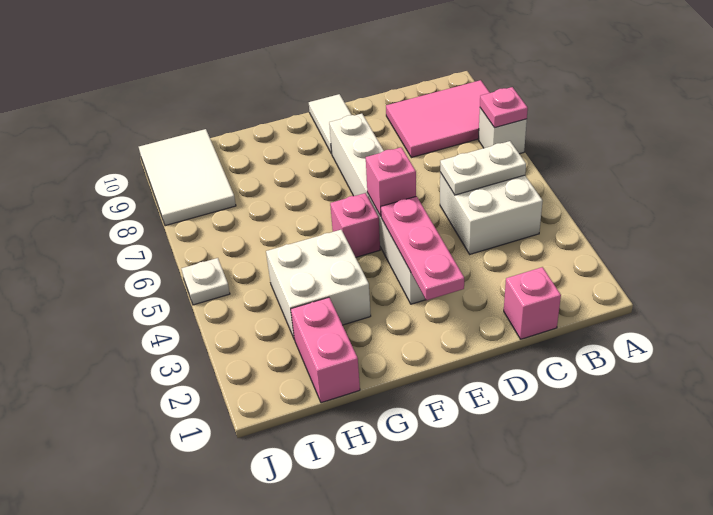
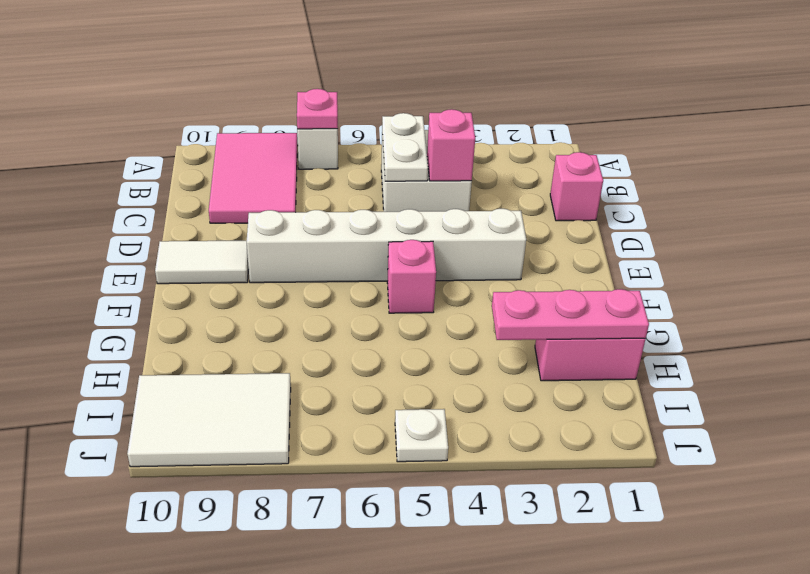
pink 1x3 plate [381,196,464,300] -> pink 1x3 plate moved to [492,289,649,340]
pink 1x1 brick [366,147,416,216] -> pink 1x1 brick moved to [427,109,475,181]
white 2x2 brick [266,230,371,339] -> none

